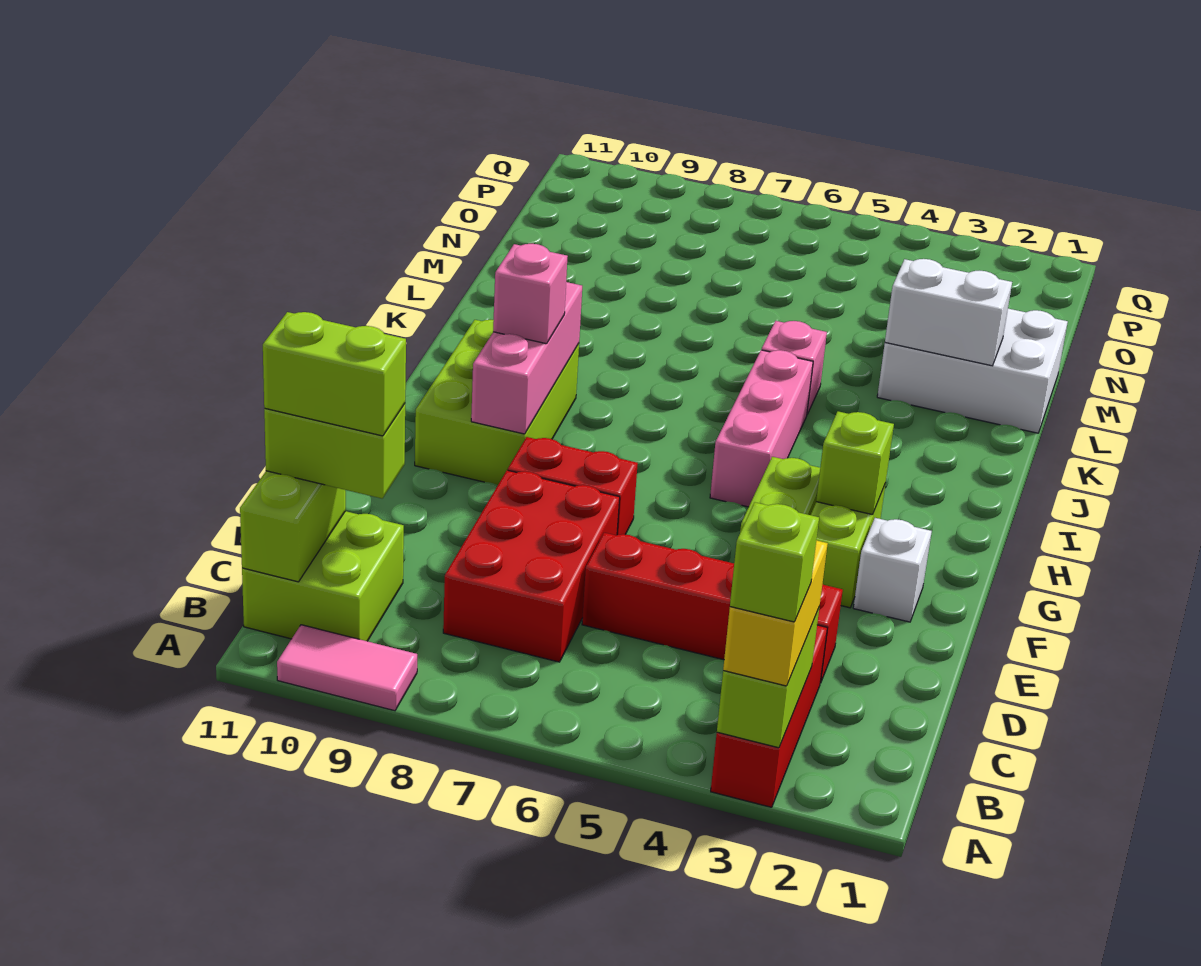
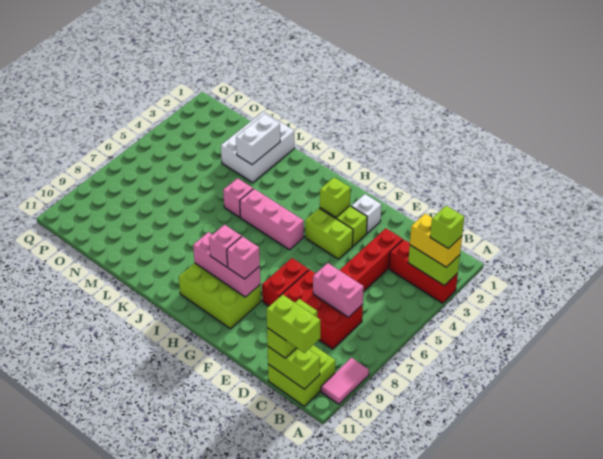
none -> pink 1x2 brick [313,263,364,317]
lime 1x2 brick [263,312,406,436] -> lime 1x2 brick turned to [267,295,320,353]
none -> pink 1x1 brick [227,236,260,279]

